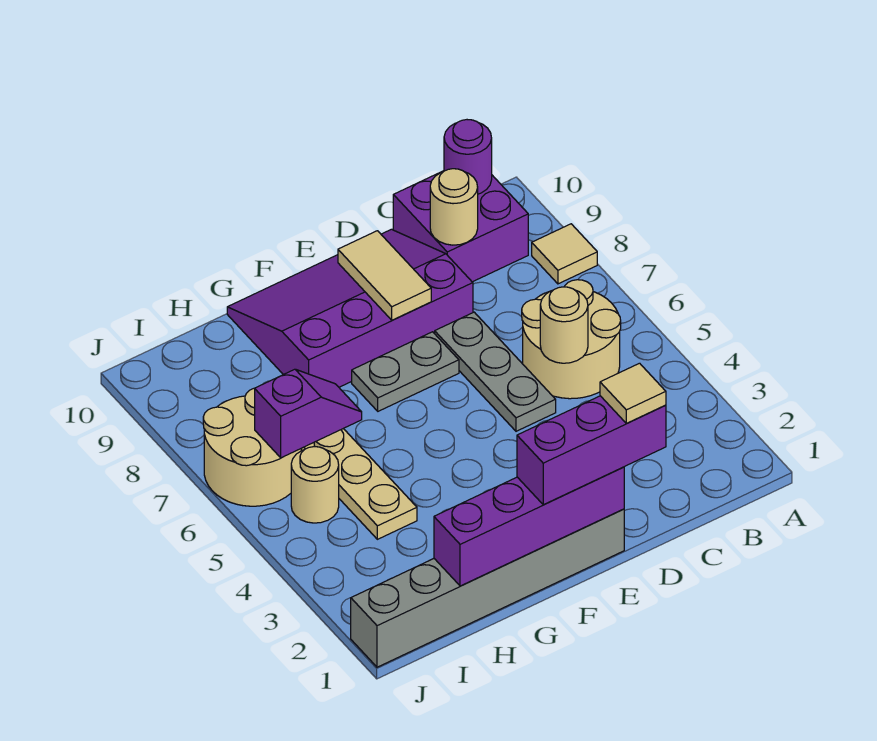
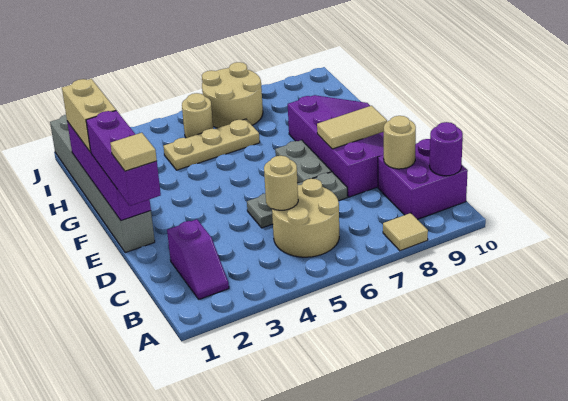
none -> tan 1x2 brick [62,79,116,152]
purple 1x2 slope [255,369,362,458] -> purple 1x2 slope moved to [167,219,229,299]

